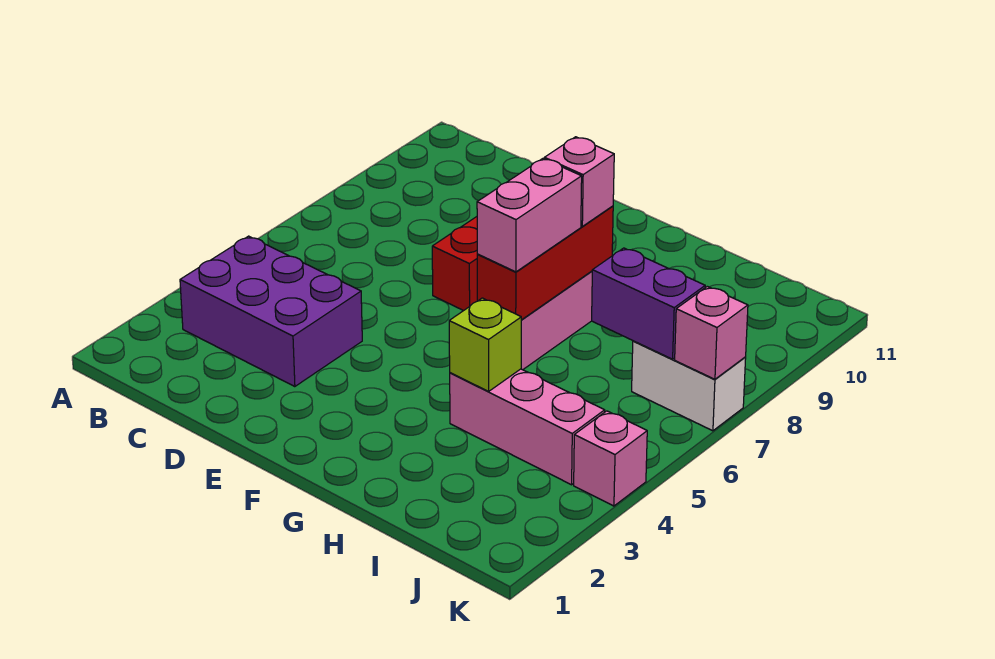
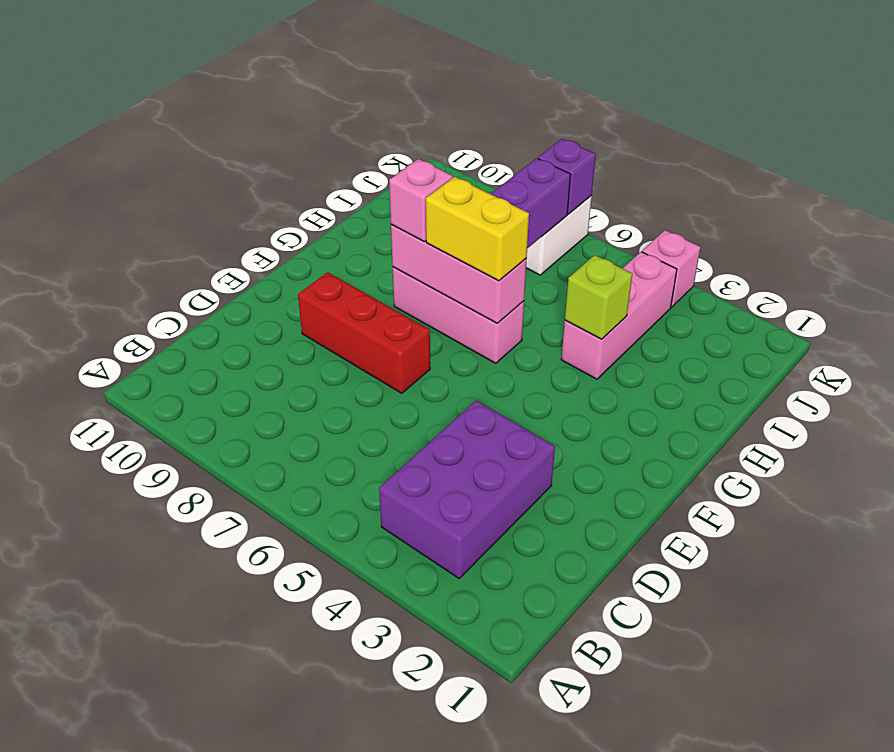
red 1x3 brick [477,206,613,320] -> pink 1x3 brick [391,224,526,323]
pink 1x2 brick [477,159,582,272] -> yellow 1x2 brick [426,177,529,281]
pink 1x1 brick [675,286,748,379] -> purple 1x1 brick [538,139,596,214]

